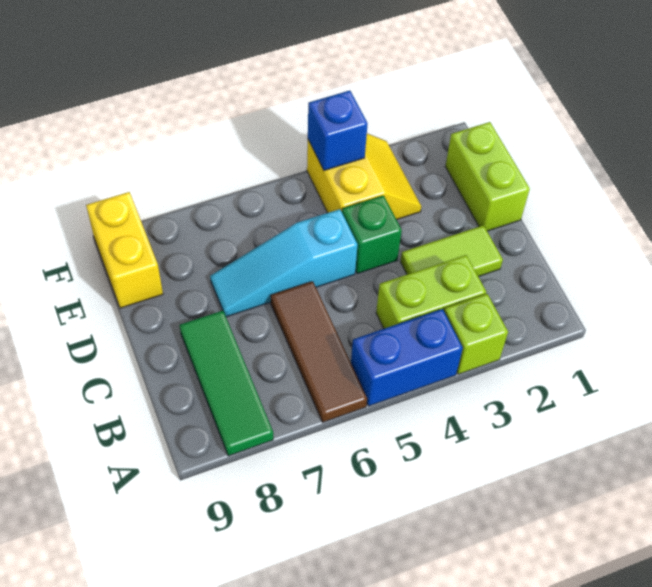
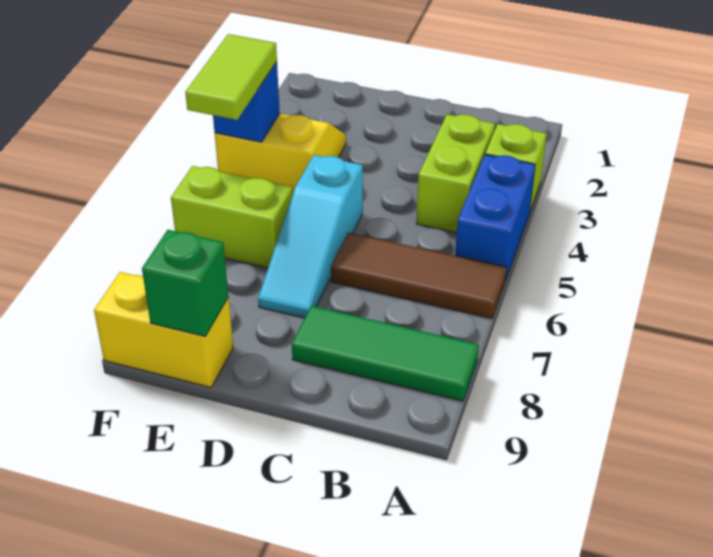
lime 1x2 tile [400,225,503,277] -> lime 1x2 tile moved to [185,34,277,120]
lime 1x2 brick [445,122,530,231] -> lime 1x2 brick moved to [171,166,293,268]
green 1x1 brick [342,195,402,274] -> green 1x1 brick moved to [142,230,229,336]

